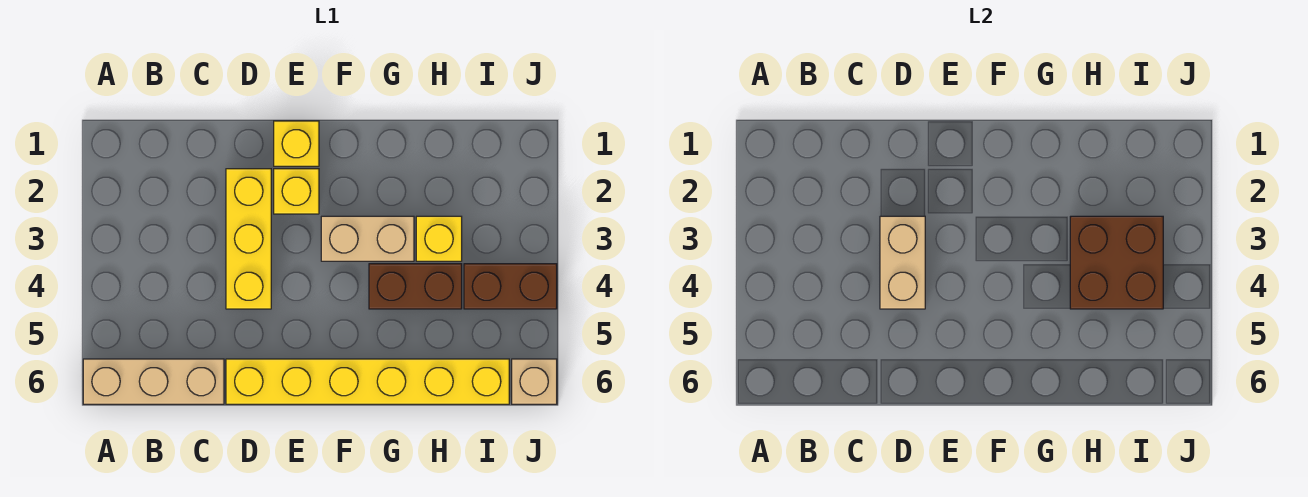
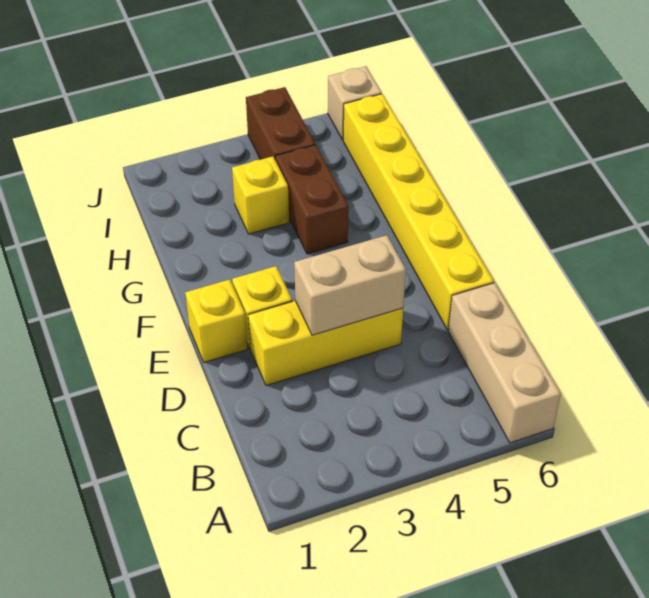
tan 1x2 brick [321,216,414,261] -> none
brown 2x2 brick [1070,216,1163,309] -> none

